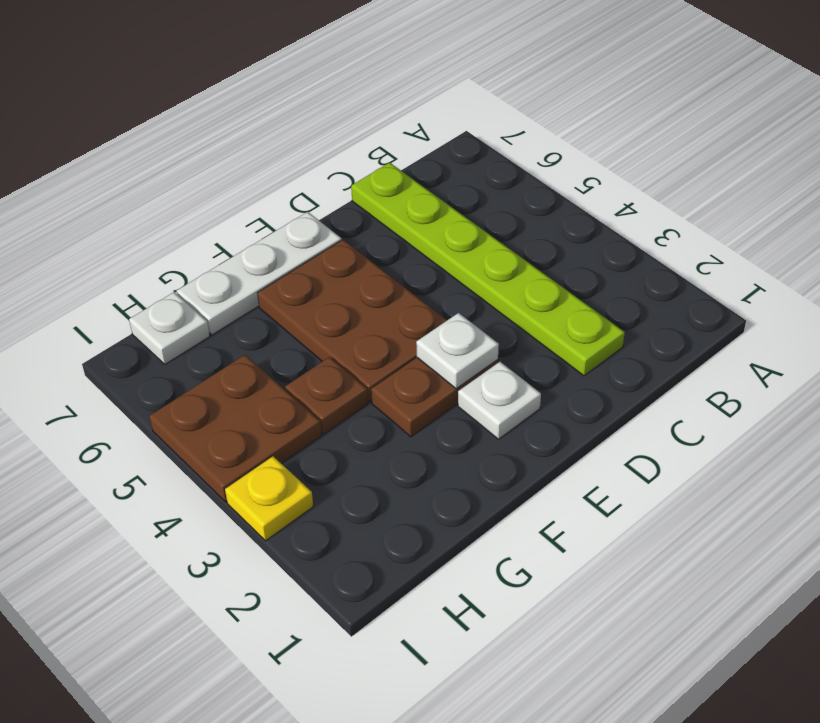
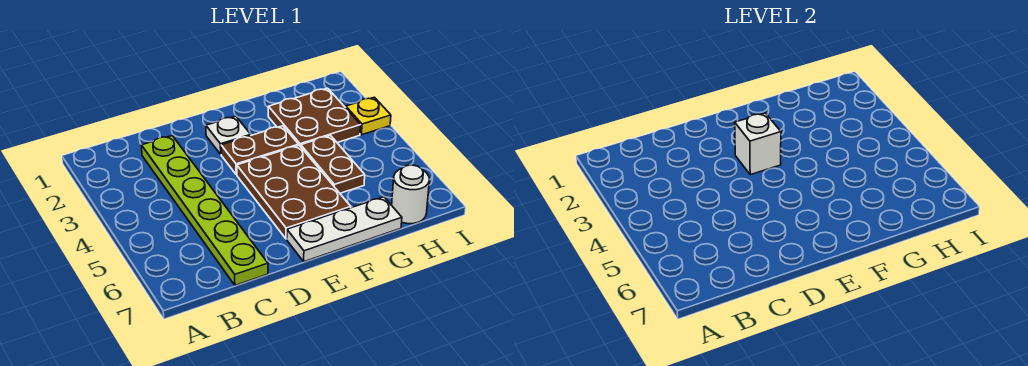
white 1x1 plate [416,313,499,389] -> white 1x1 brick [735,113,781,175]
brown 1x1 plate [285,357,368,434] -> brown 1x2 plate [301,135,365,193]
brown 2x2 plate [149,355,322,502] -> brown 2x2 plate moved to [268,88,361,147]
white 1x1 plate [129,292,210,364] -> white 1x1 round brick [392,165,429,224]

